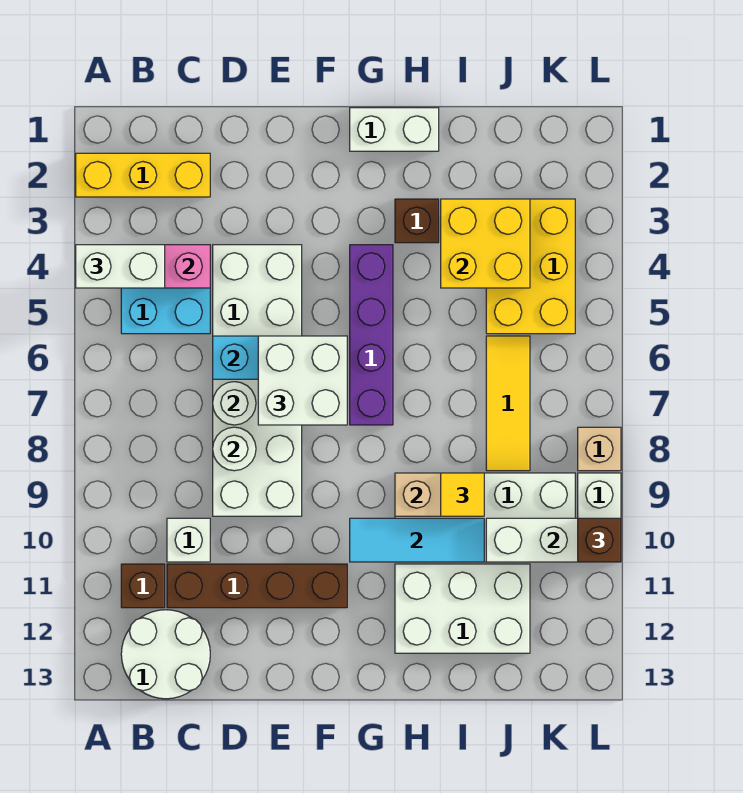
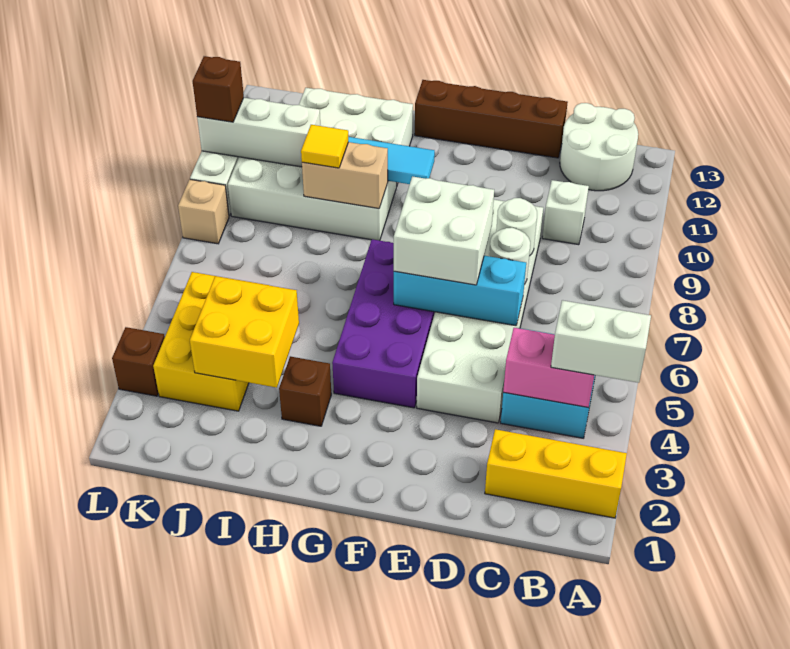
brown 1x1 brick [121,564,165,608] -> brown 1x1 brick moved to [112,327,165,396]
brown 1x4 brick [167,564,347,608] -> brown 1x4 brick moved to [415,80,568,158]
white 1x2 brick [350,108,439,151] -> none
purple 1x4 brick [350,245,393,425] -> purple 2x4 brick [332,239,435,408]
yellow 1x3 tile [486,336,530,471] -> none

